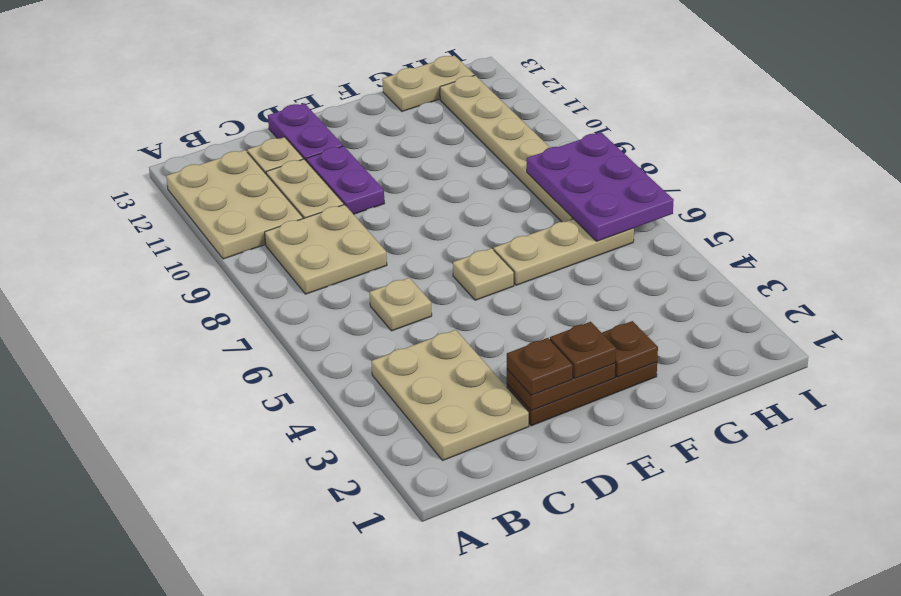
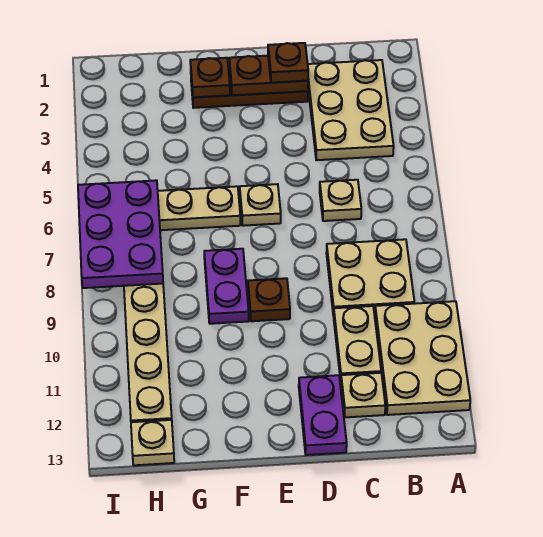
purple 1x2 plate [306,146,385,214] -> purple 1x2 plate moved to [204,249,249,324]
brown 1x1 plate [550,322,616,378] -> brown 1x1 plate moved to [248,278,290,321]
tan 1x2 plate [382,55,474,111] -> tan 1x1 plate [131,420,174,465]

